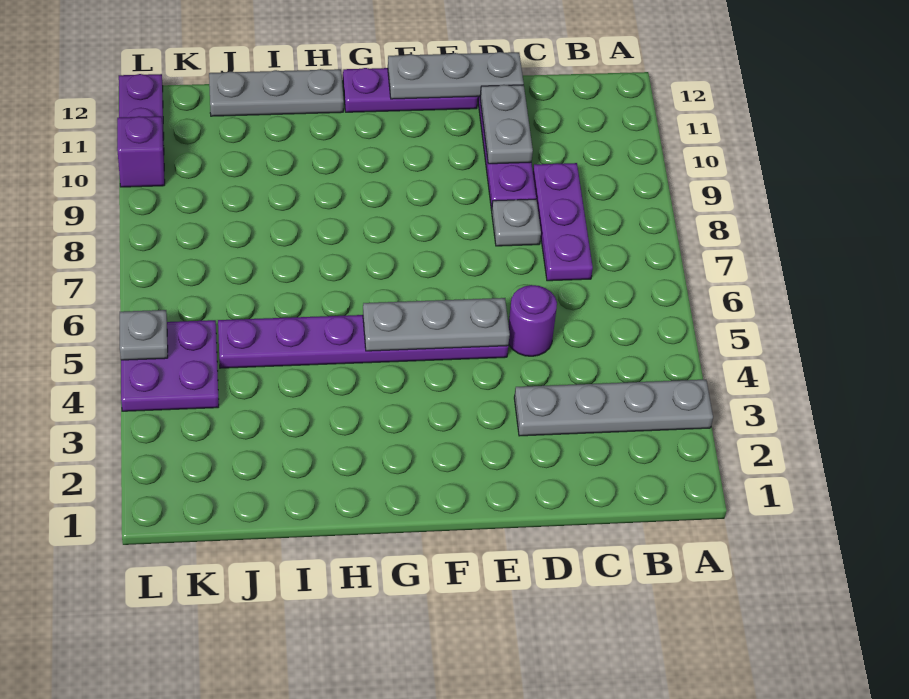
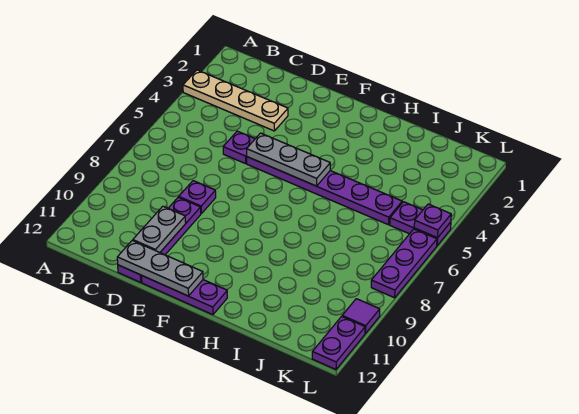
grey 1x4 plate [514,380,713,436] -> tan 1x4 plate [183,70,288,131]
purple 1x3 plate [533,163,593,281] -> purple 1x3 plate moved to [371,229,437,298]
purple 1x1 round brick [509,285,557,356] -> purple 1x1 plate [223,131,255,164]
grey 1x1 plate [492,199,541,246] -> purple 1x1 plate [179,181,216,213]
grey 1x3 plate [209,69,344,116] -> none
purple 2x2 plate [121,320,219,411] -> purple 1x2 plate [390,202,451,245]
grey 1x1 plate [120,310,168,360] -> purple 1x1 plate [414,204,451,238]
purple 1x1 brick [117,116,165,187] -> purple 1x1 tile [342,299,380,333]

